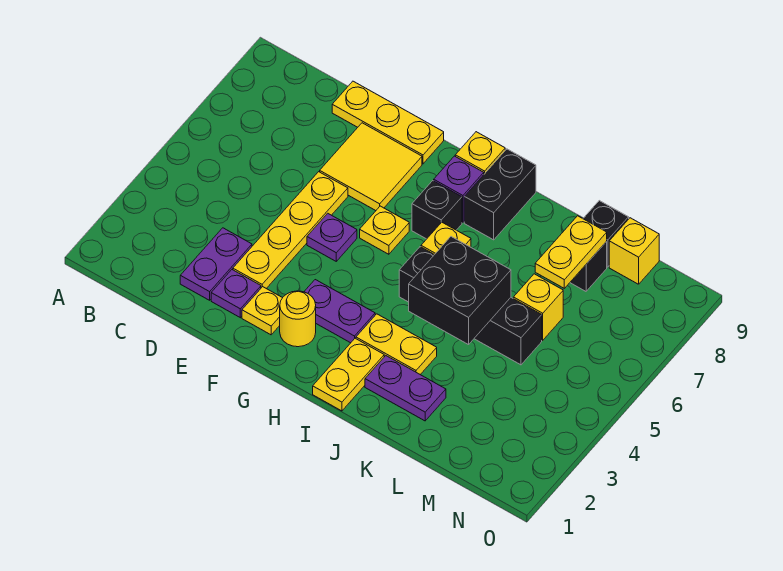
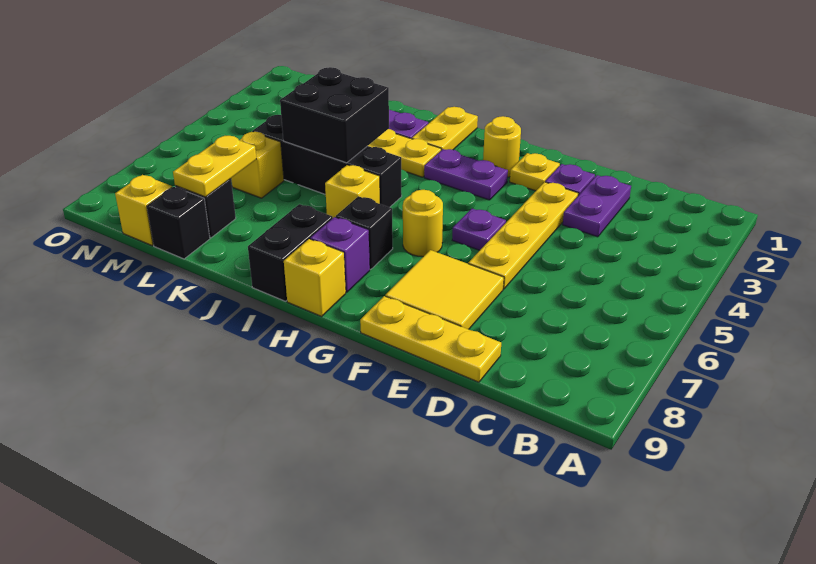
yellow 1x1 plate [360,206,409,254] -> yellow 1x1 round brick [403,190,443,257]

